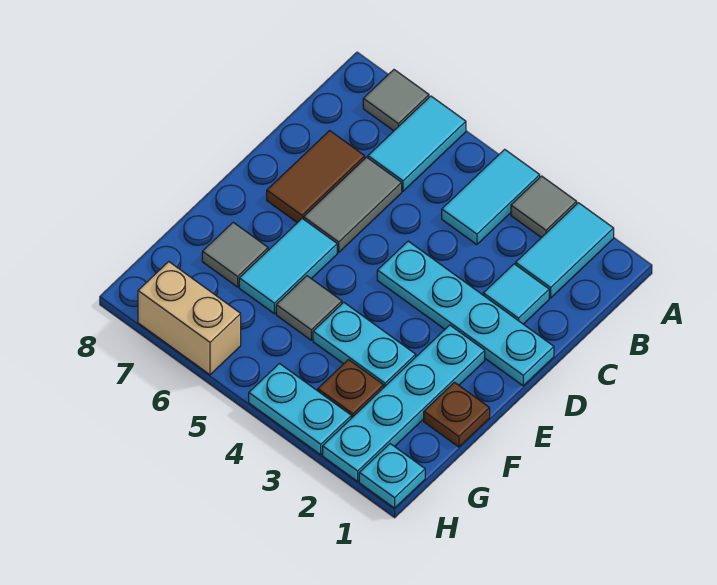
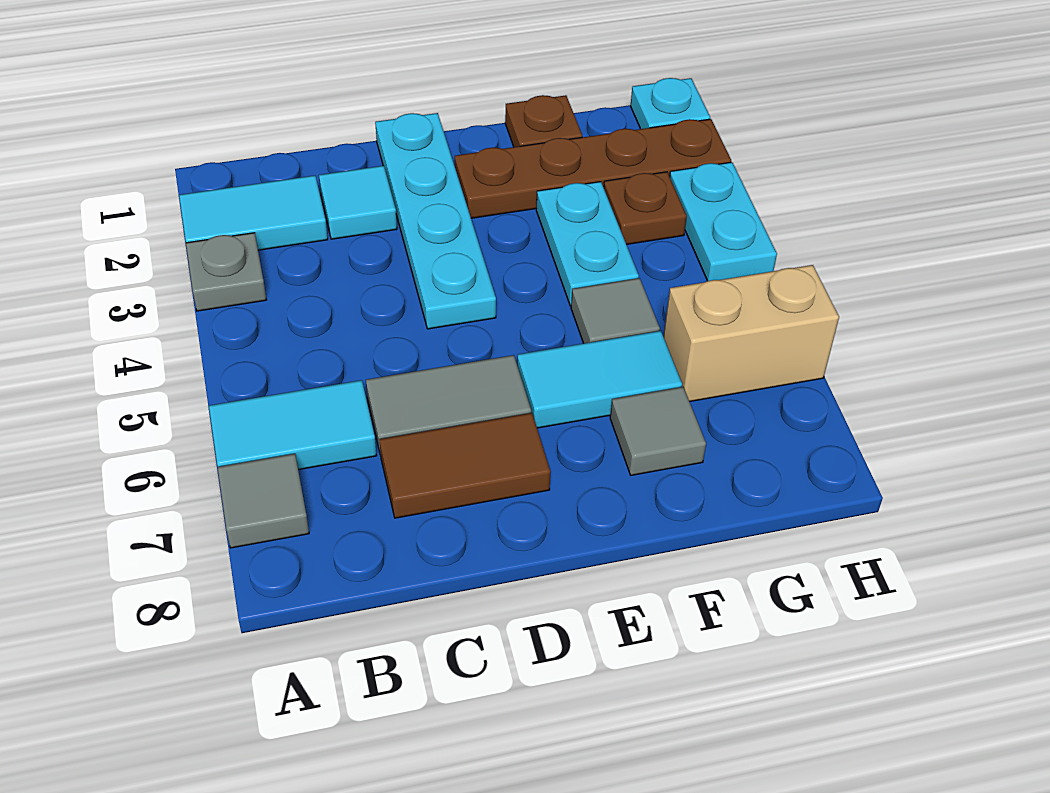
grey 1x1 tile [511,176,577,238] -> grey 1x1 plate [186,233,266,311]
cyan 1x2 tile [442,149,540,245] -> none
cyan 1x4 plate [323,325,485,481] -> brown 1x4 plate [455,119,731,218]
tan 1x2 brick [138,262,241,375] -> tan 1x2 brick turned to [664,265,839,402]

